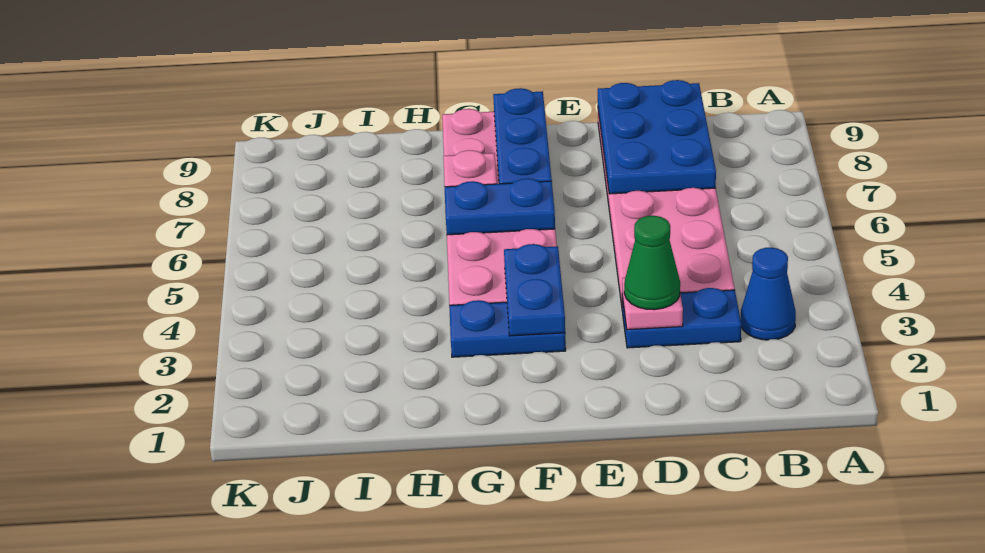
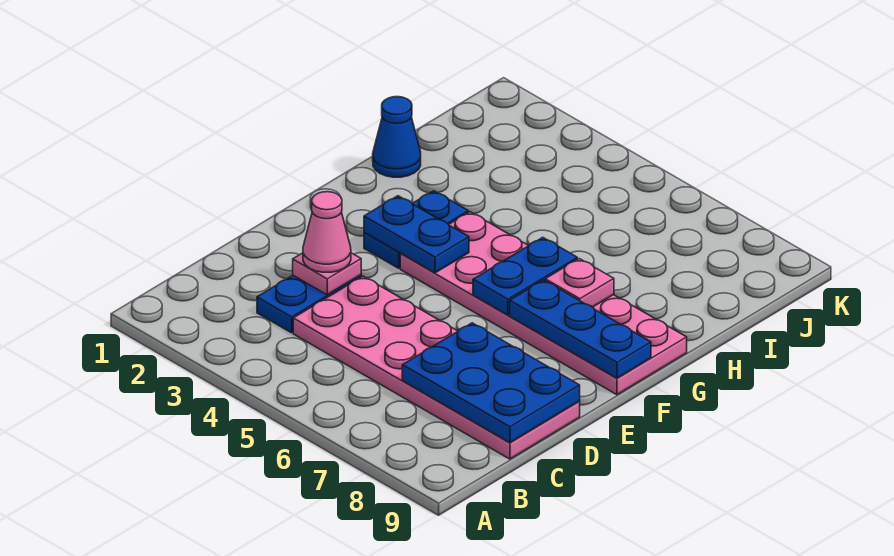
blue 1x1 cone [741,248,796,340] -> blue 1x1 cone moved to [373,97,421,177]
green 1x1 cone [624,216,680,310] -> pink 1x1 cone [303,192,351,272]

